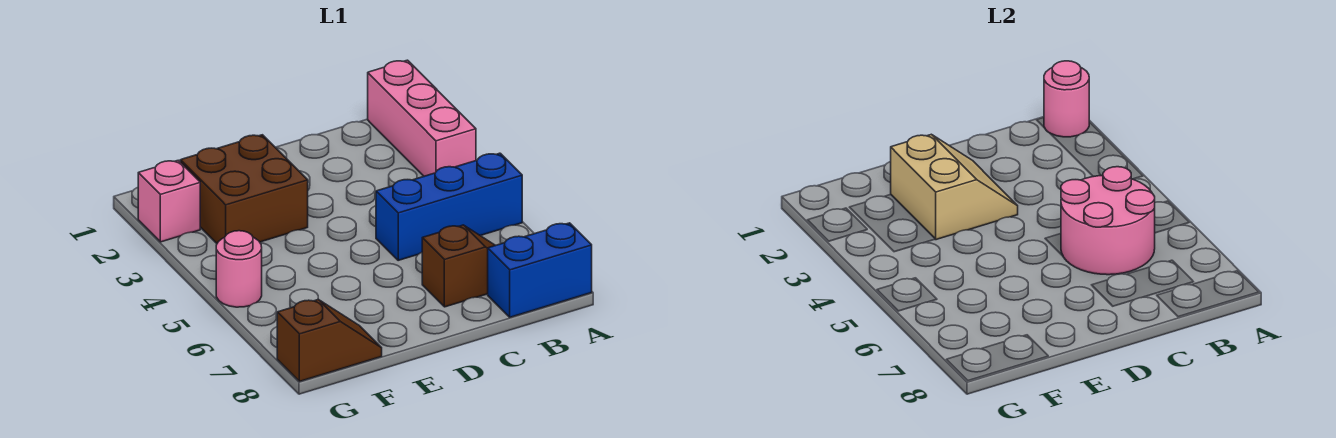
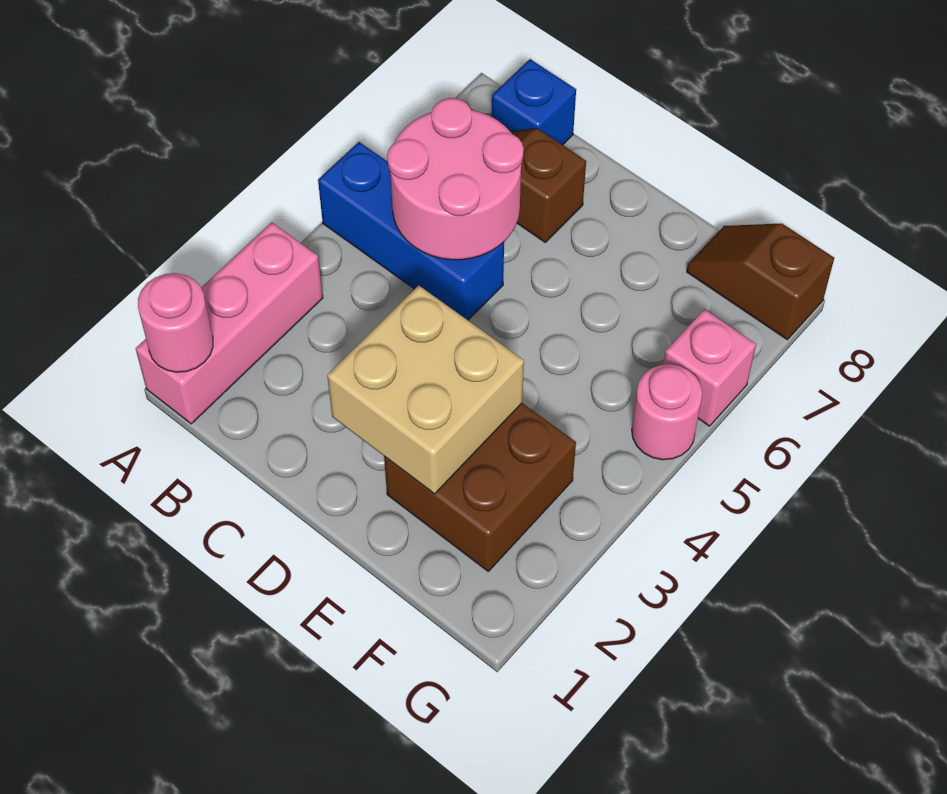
blue 1x2 brick [488,223,592,317] -> blue 1x1 brick [492,59,576,145]
tan 2x2 slope [891,134,1018,240] -> tan 2x2 brick [327,285,524,494]
pink 1x1 brick [138,160,200,242] -> pink 1x1 brick moved to [663,309,756,426]

